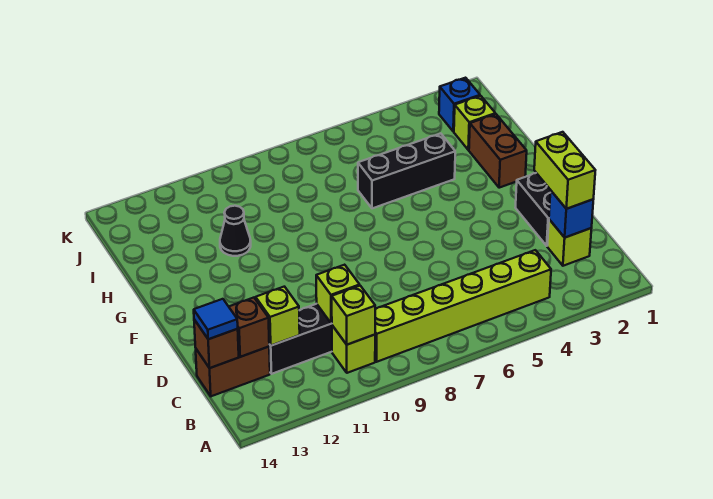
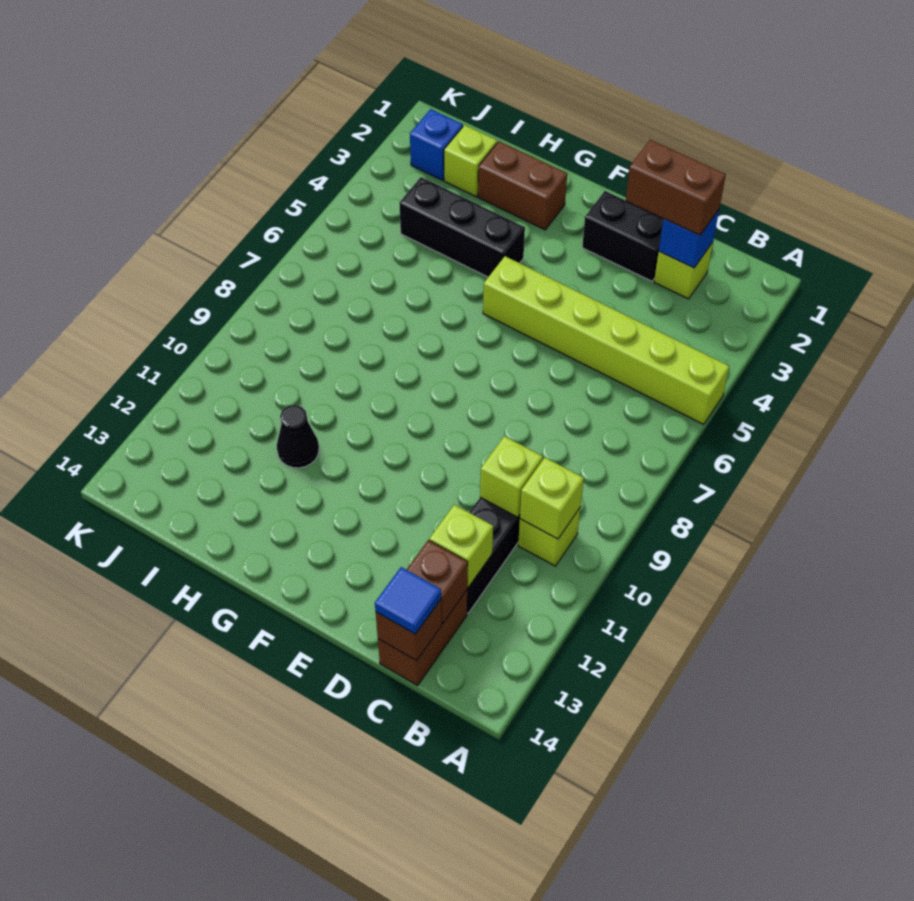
lime 1x6 brick [375,250,551,362] -> lime 1x6 brick turned to [483,256,729,424]
lime 1x2 brick [534,132,595,209] -> brown 1x2 brick [626,140,726,235]
black 1x3 brick [358,134,455,208] -> black 1x3 brick turned to [399,177,525,277]

